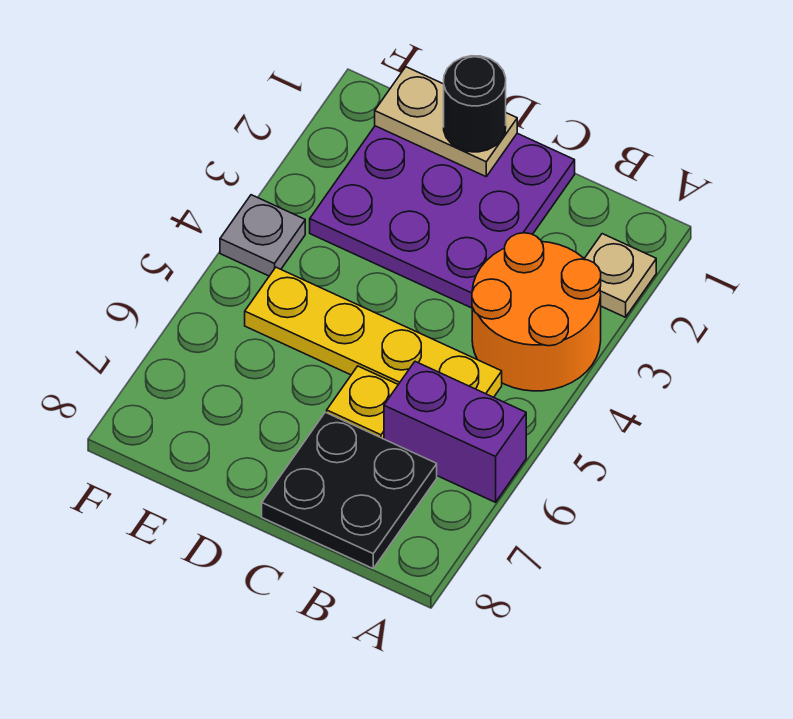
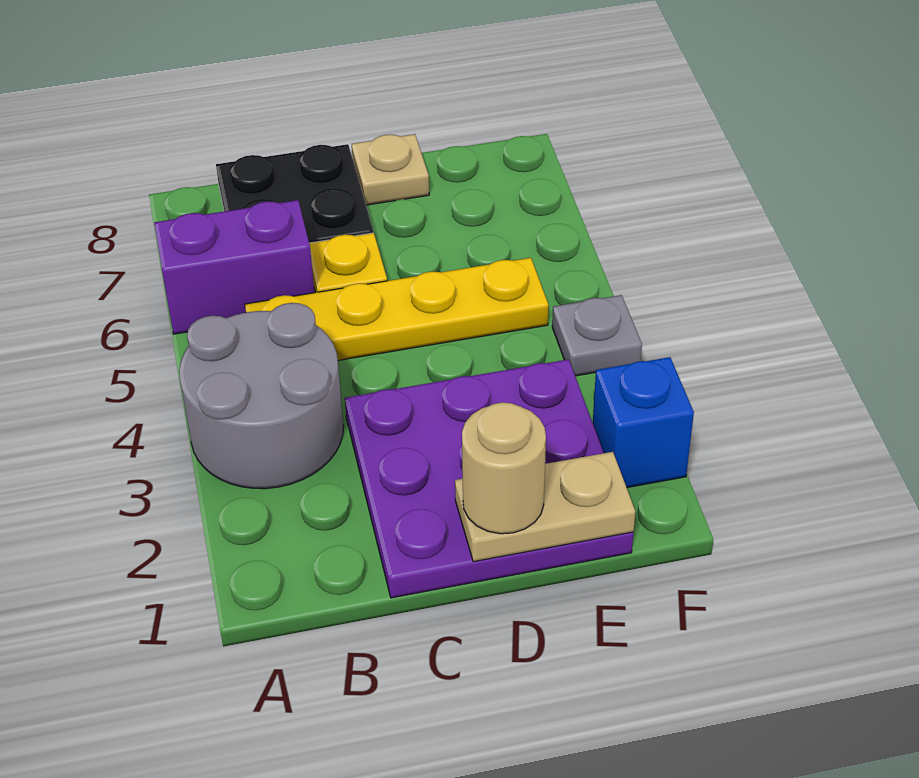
tan 1x1 plate [584,234,656,317] -> tan 1x1 plate moved to [352,134,429,205]
orange 2x2 round brick [472,233,601,391] -> grey 2x2 round brick [179,303,343,489]
black 1x1 round brick [444,56,506,152] -> tan 1x1 round brick [462,402,546,534]
none -> blue 1x1 brick [593,357,694,488]

